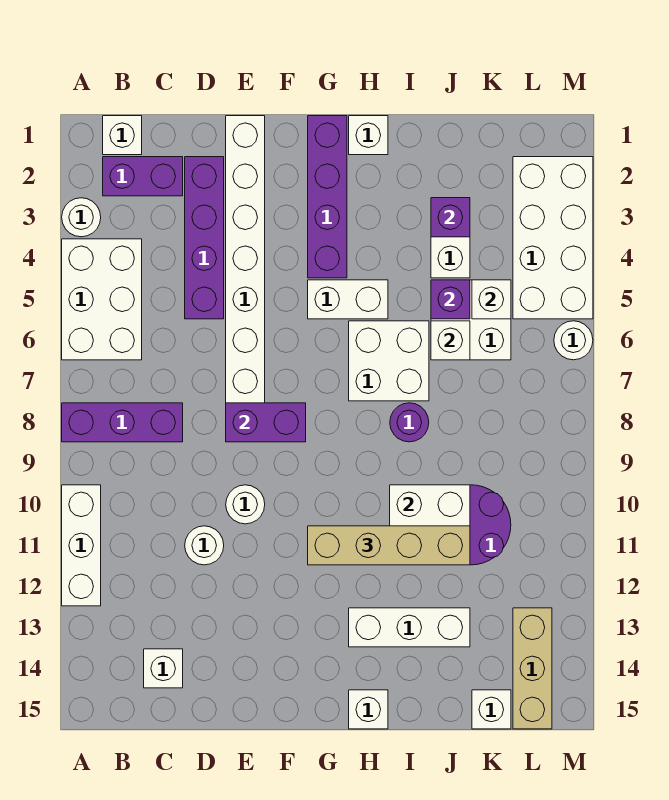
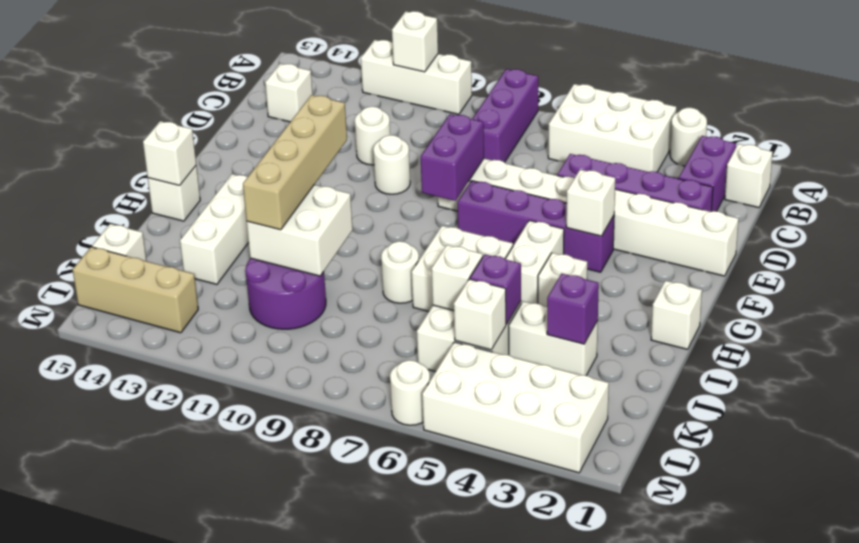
none -> white 1x1 brick [392,11,438,72]
none -> white 1x1 brick [566,169,615,236]
purple 1x4 brick [308,116,347,278] -> purple 1x4 brick moved to [457,181,614,272]
none -> white 1x1 brick [538,253,587,307]
none -> white 1x1 brick [143,121,196,185]
purple 1x1 round brick [390,403,429,442] -> white 1x1 round brick [381,241,419,303]

